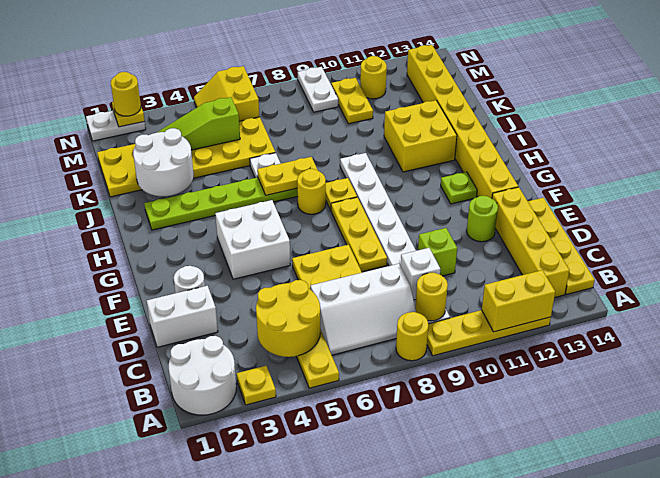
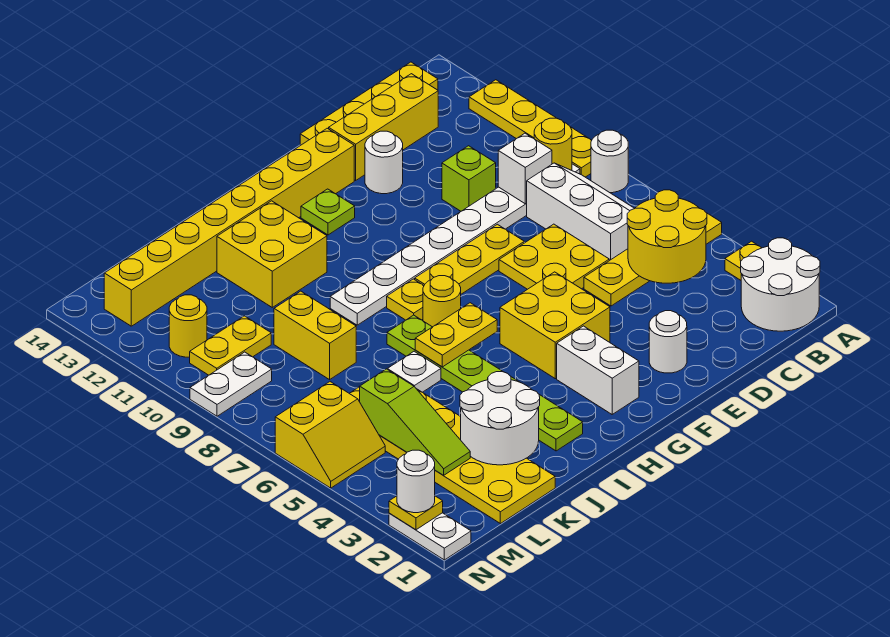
yellow 1x1 round brick [396,312,428,361] -> white 1x1 round brick [591,130,628,193]
yellow 1x2 brick [482,270,555,332] -> yellow 1x2 brick moved to [274,291,356,380]
yellow 1x4 brick [492,187,570,297] -> yellow 1x3 brick [329,74,438,180]
white 1x2 brick [147,286,218,347] -> white 1x2 brick moved to [557,326,639,414]
lime 1x1 round brick [467,196,498,242] -> white 1x1 round brick [365,131,403,194]
white 2x2 brick [215,200,290,279] -> yellow 2x2 brick [500,272,610,379]
yellow 1x2 plate [257,157,318,195] -> yellow 1x2 plate turned to [415,303,497,367]
yellow 1x1 round brick [111,72,141,116] -> white 1x1 round brick [397,450,435,513]

